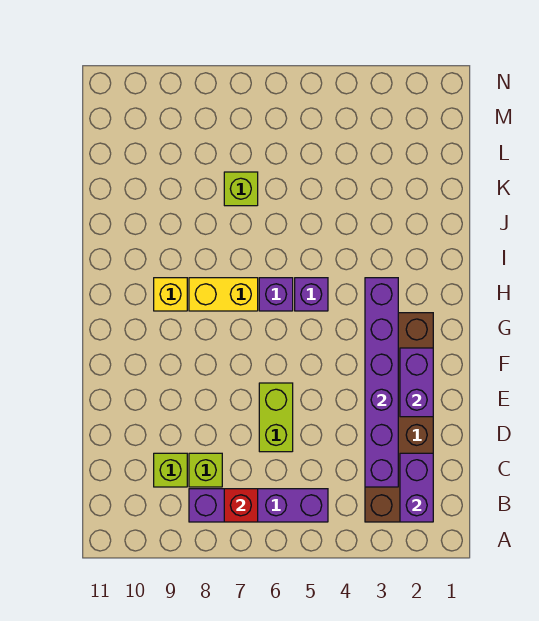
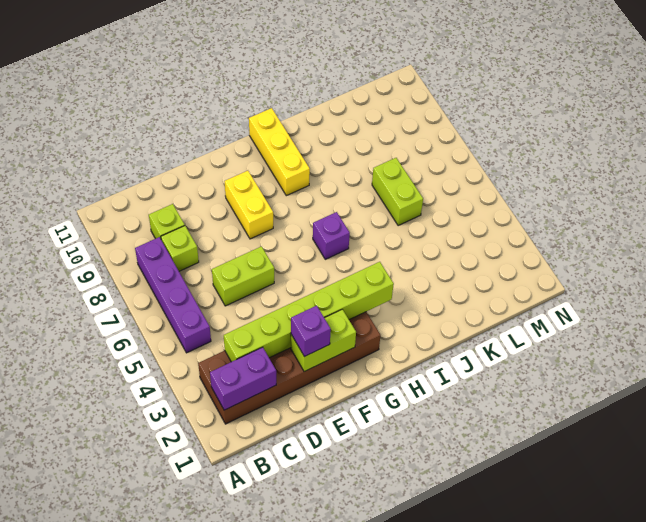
red 1x1 brick [224,489,258,522] -> none
purple 1x6 brick [365,278,398,487] -> lime 1x6 brick [224,262,394,362]
purple 1x2 brick [400,348,433,417] -> lime 1x2 brick [291,309,356,371]
purple 1x1 brick [295,278,328,311] -> purple 1x1 brick moved to [291,306,331,357]
yellow 1x2 brick [189,278,258,311] -> yellow 1x2 brick moved to [225,171,273,239]
yellow 1x1 brick [154,278,187,311] -> yellow 1x3 brick [249,108,310,196]
lime 1x1 brick [224,172,258,206] -> lime 1x2 brick [372,158,423,226]

